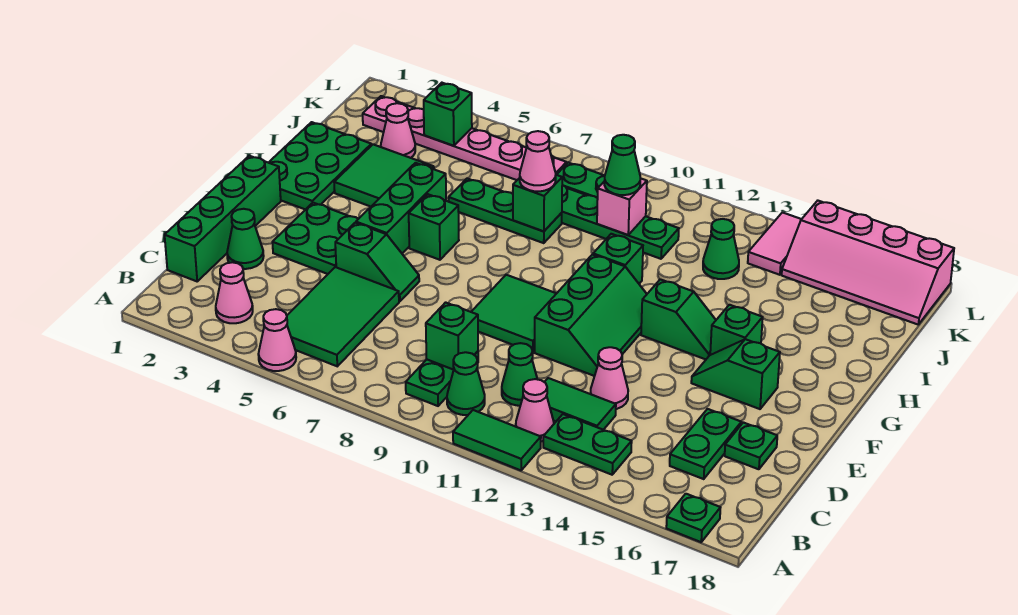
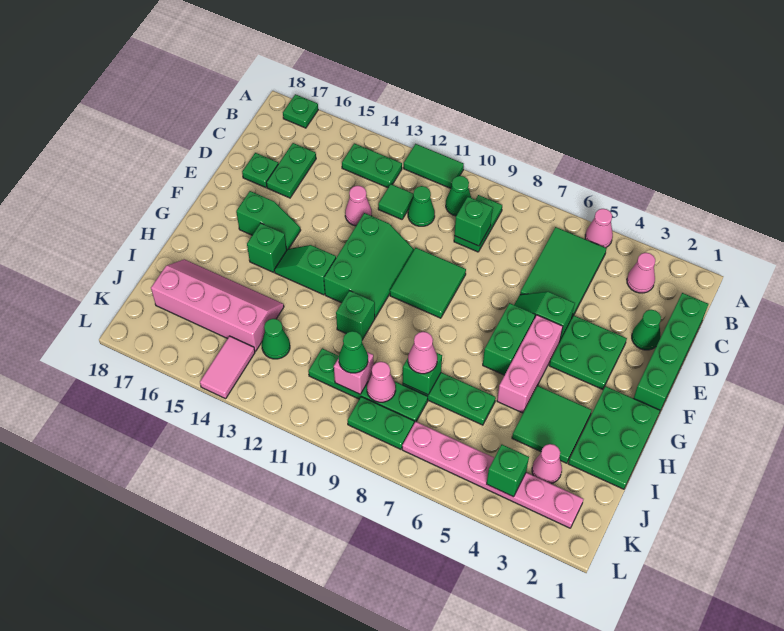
pink 1x1 cone [516,379,554,441] -> pink 1x1 cone moved to [367,362,396,402]
green 1x2 tile [545,378,616,430] -> green 1x1 tile [378,184,413,219]
green 2x3 slope [535,254,647,376] -> green 2x3 slope turned to [324,213,414,318]
green 1x3 brick [356,163,446,253] -> pink 1x3 brick [497,315,563,413]
green 1x1 brick [409,194,459,260] -> green 1x2 brick [483,303,535,375]
pink 2x4 slope [782,201,954,324] -> pink 2x4 slope moved to [151,259,284,351]

